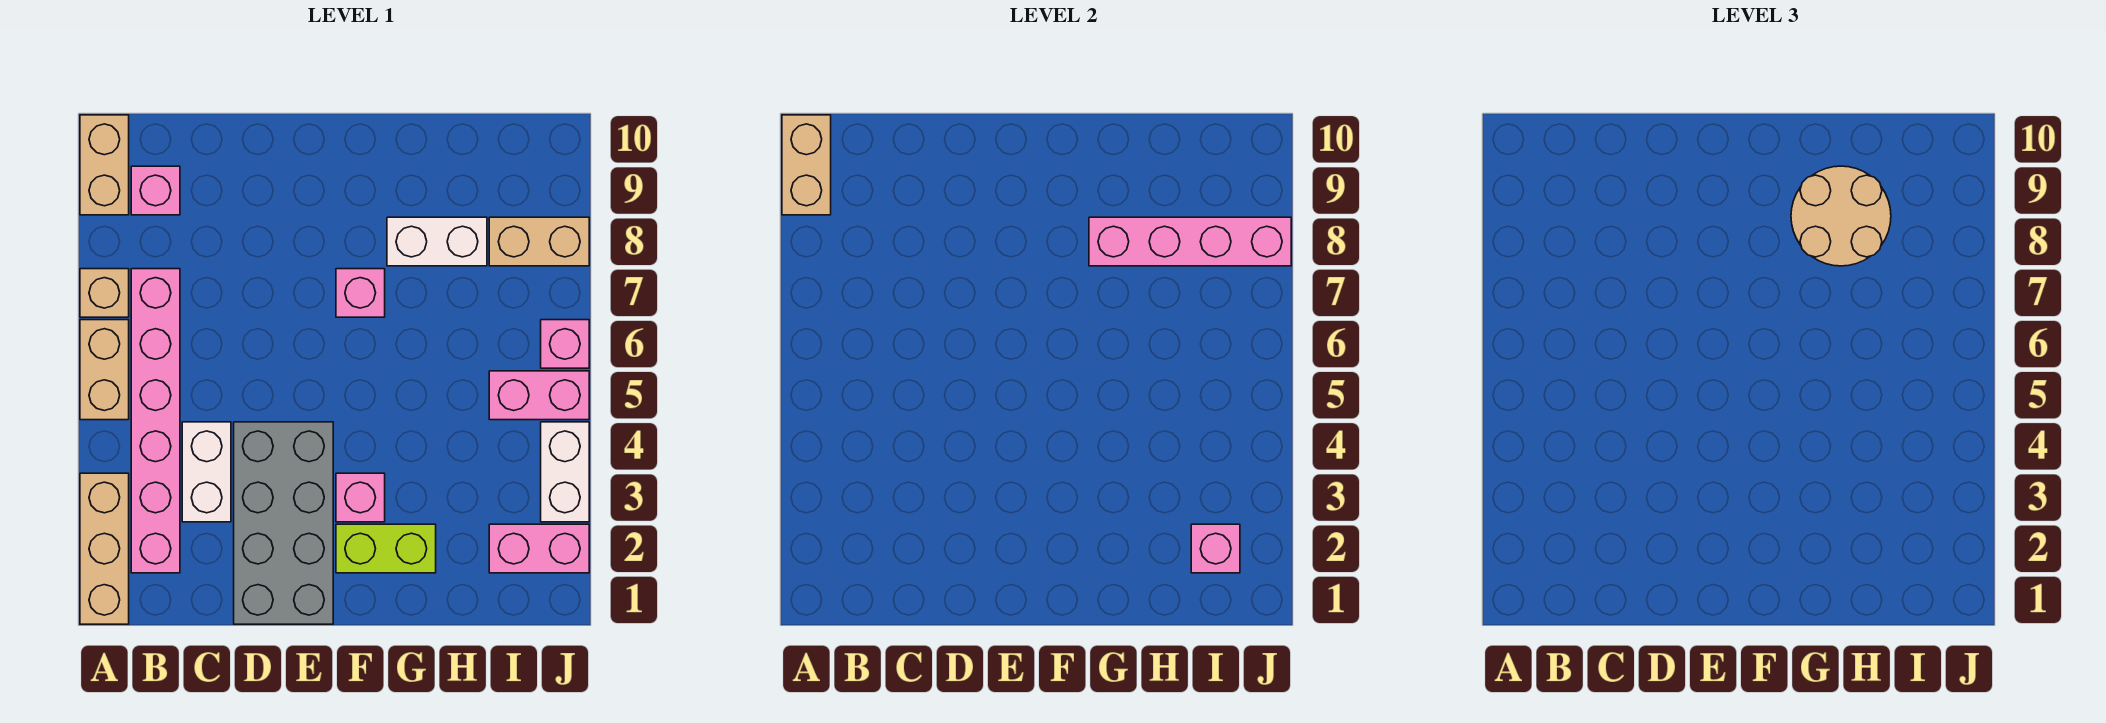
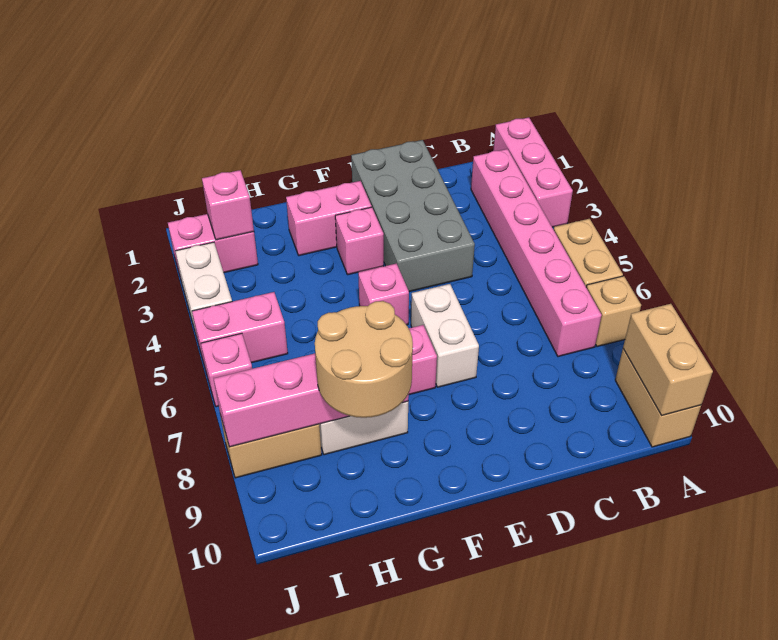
tan 1x3 brick [80,473,129,624] -> pink 1x3 brick [493,117,573,227]
pink 1x1 brick [131,166,180,215] -> pink 1x1 brick moved to [358,263,409,325]
white 1x2 brick [182,422,231,522] -> white 1x2 brick moved to [411,284,479,387]
lime 1x2 brick [336,524,436,573] -> pink 1x2 brick [286,181,372,256]

